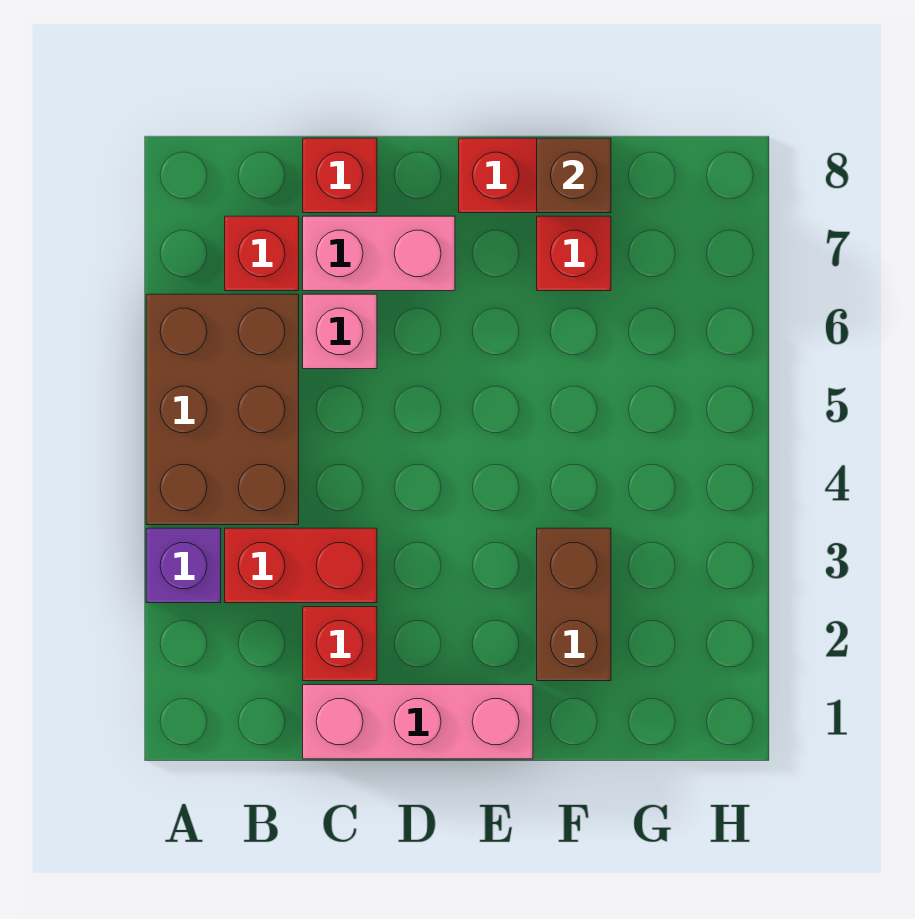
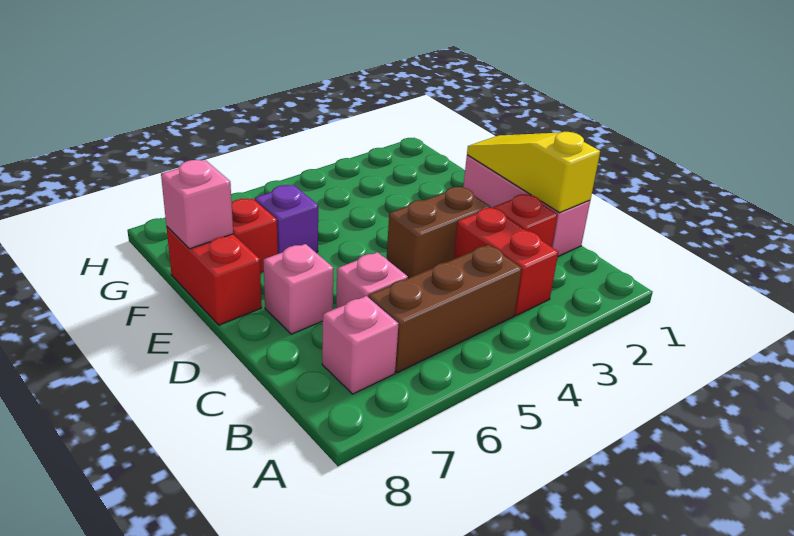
purple 1x1 brick [146,528,221,603] -> purple 1x1 brick moved to [255,185,318,254]
brown 2x3 brick [146,294,299,525] -> brown 1x3 brick [368,245,522,373]
red 1x1 brick [225,216,299,291] -> pink 1x1 brick [322,296,399,394]
none -> yellow 1x3 slope [467,132,600,213]
pink 1x2 brick [303,216,455,291] -> pink 1x1 brick [263,244,334,334]
red 1x1 brick [303,138,377,213] -> none
brown 1x2 brick [537,528,611,681] -> brown 1x2 brick moved to [387,187,490,278]
brown 1x1 brick [537,138,611,213] -> pink 1x1 brick [161,160,233,249]

